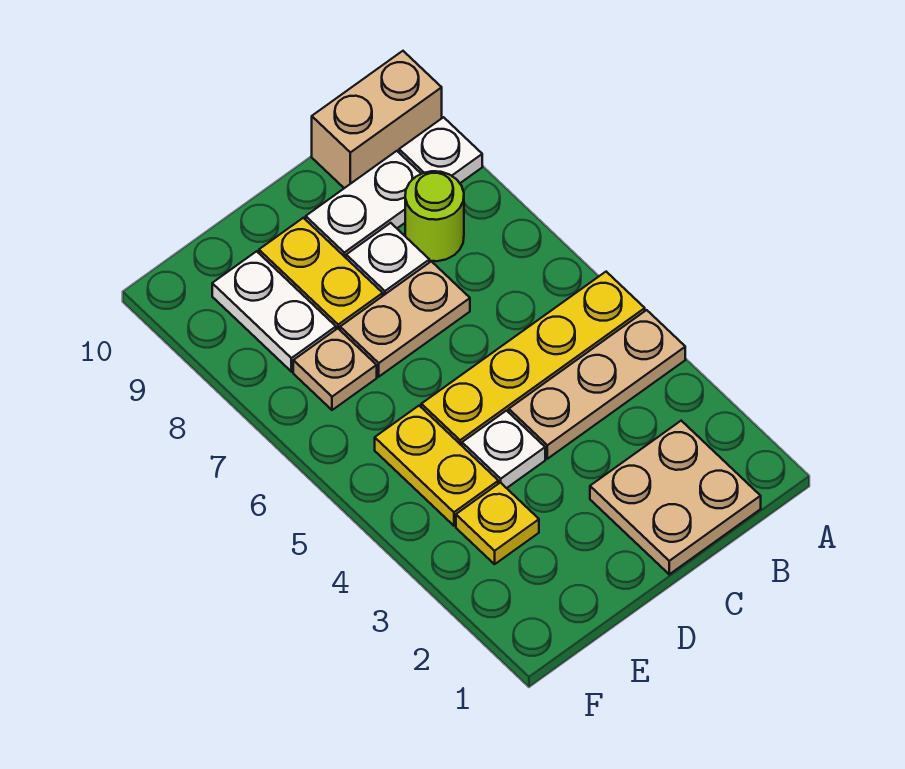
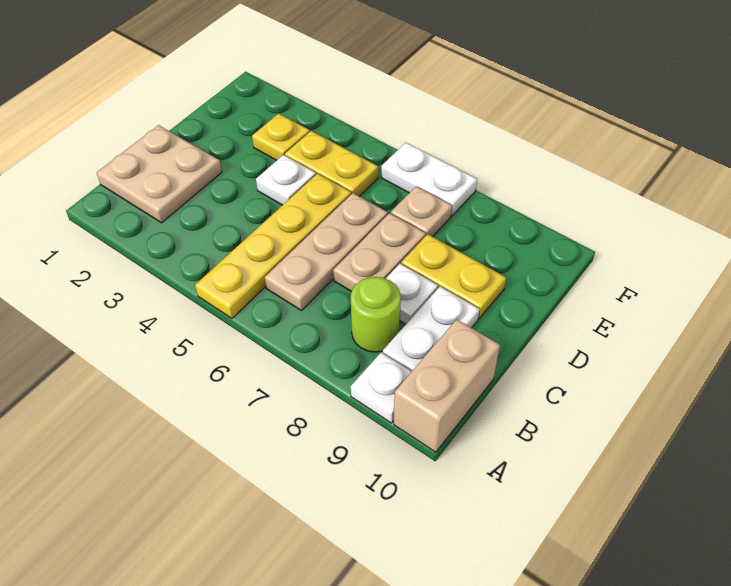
tan 1x3 plate [509,310,685,459] -> tan 1x3 plate moved to [265,193,388,311]
white 1x2 plate [212,251,336,372] -> white 1x2 plate moved to [381,143,477,216]

